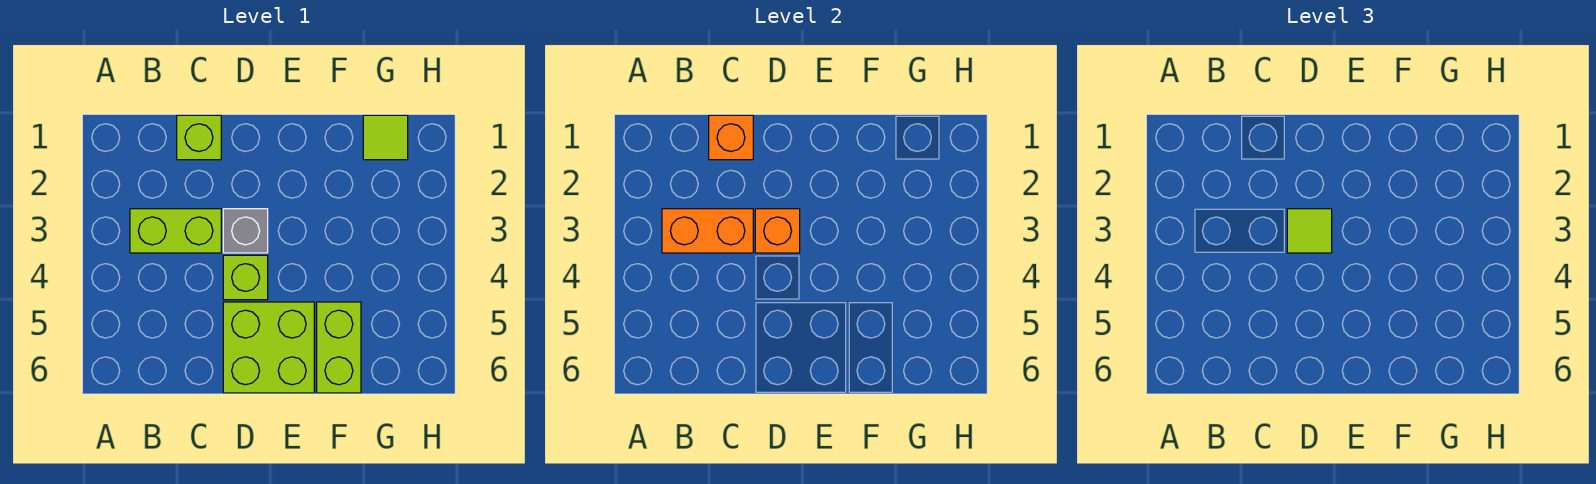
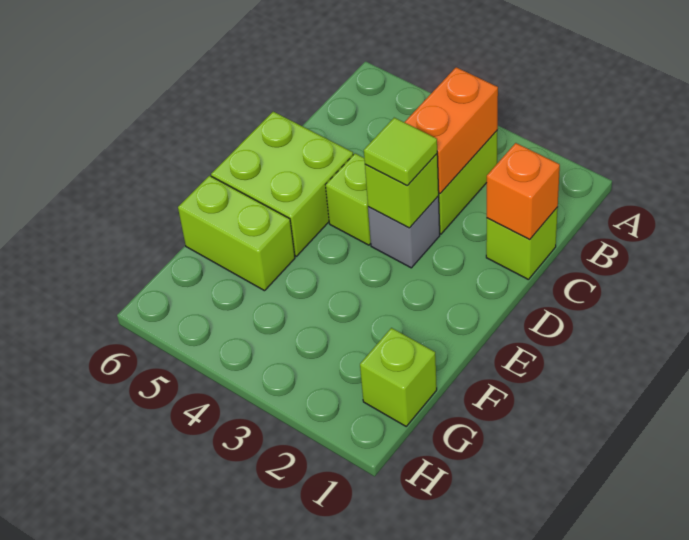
orange 1x1 brick [755,209,800,253] -> lime 1x1 brick [365,154,439,228]
lime 1x1 tile [363,115,408,160] -> lime 1x1 brick [360,328,437,426]

